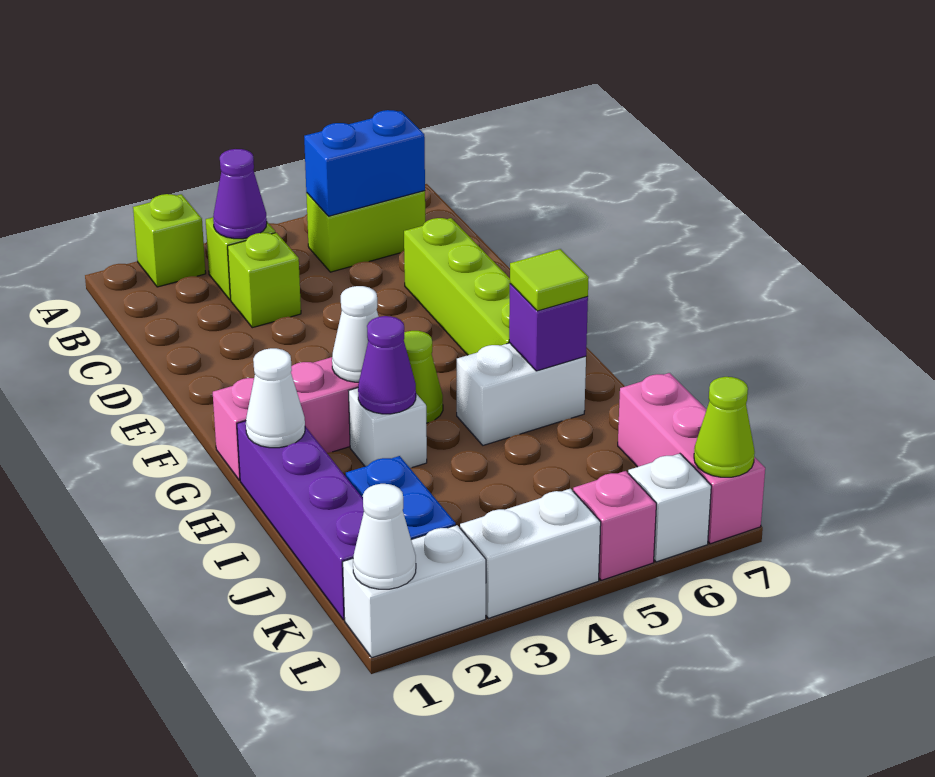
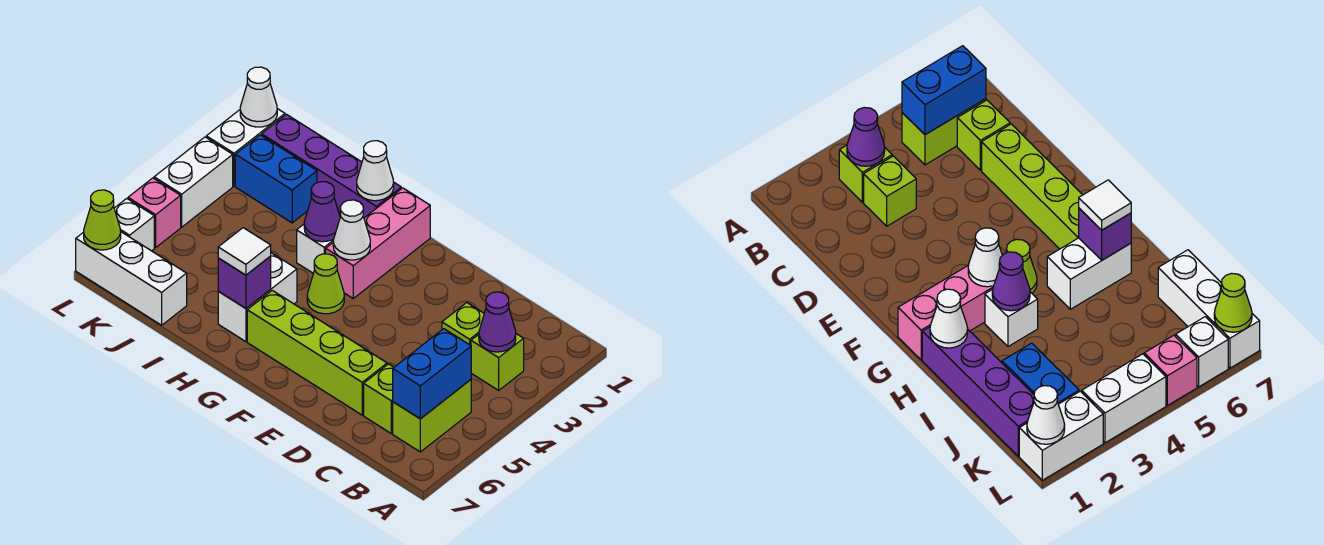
lime 1x1 brick [133,194,206,287] -> lime 1x1 brick moved to [364,364,394,433]
lime 1x1 tile [510,249,589,311] -> white 1x1 tile [218,228,271,275]
pink 1x3 brick [618,373,765,544] -> white 1x3 brick [76,232,187,325]

